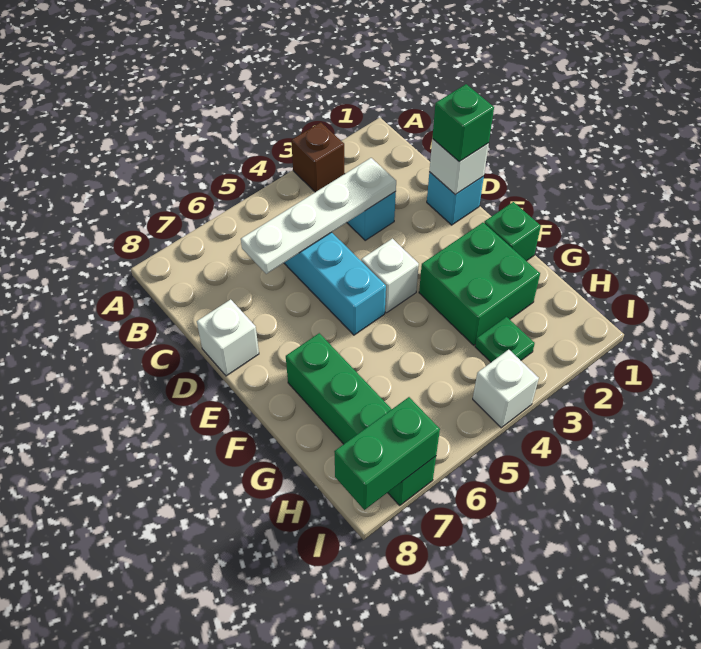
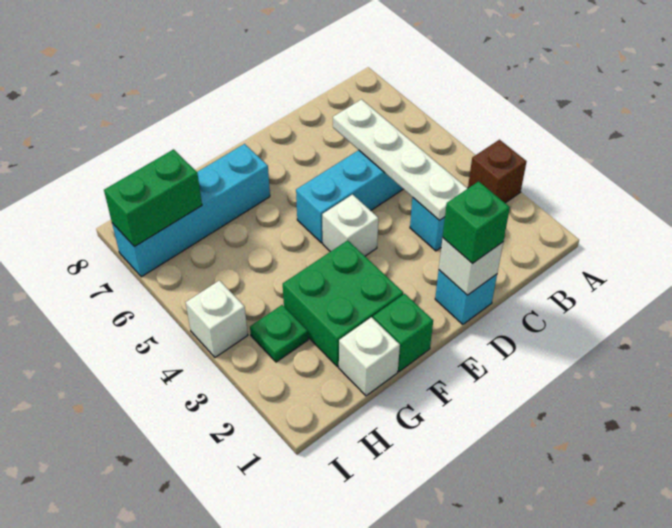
white 1x1 brick [197,299,259,376] -> white 1x1 brick moved to [339,317,400,396]
green 1x4 brick [286,333,436,505] -> cyan 1x4 brick [112,144,270,277]
green 1x2 brick [334,397,440,510] -> green 1x2 brick turned to [104,149,202,247]

